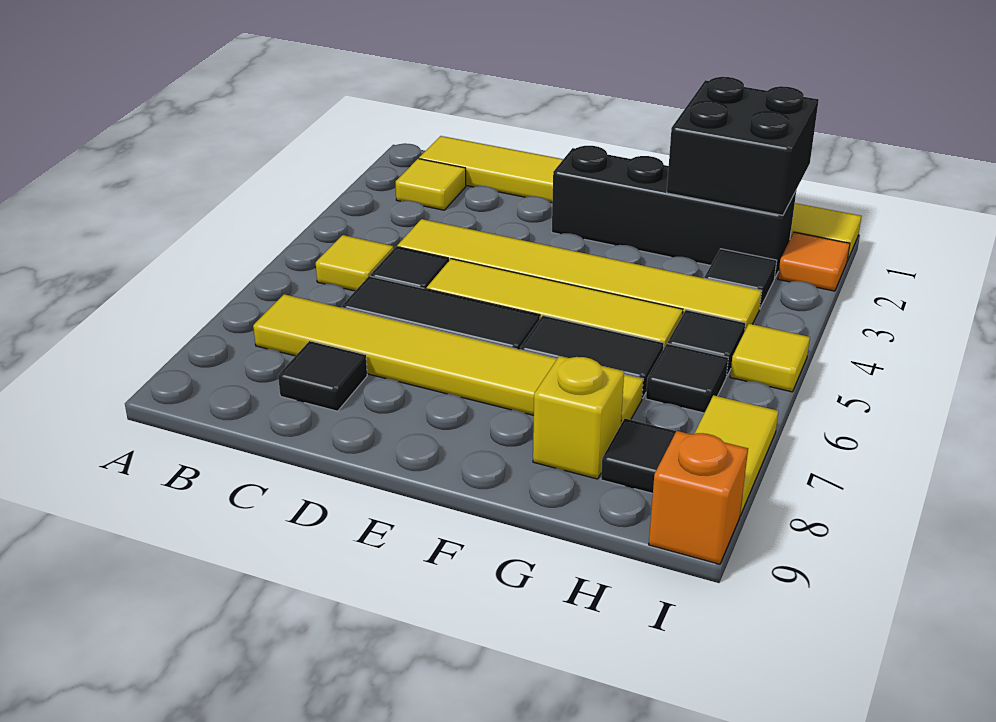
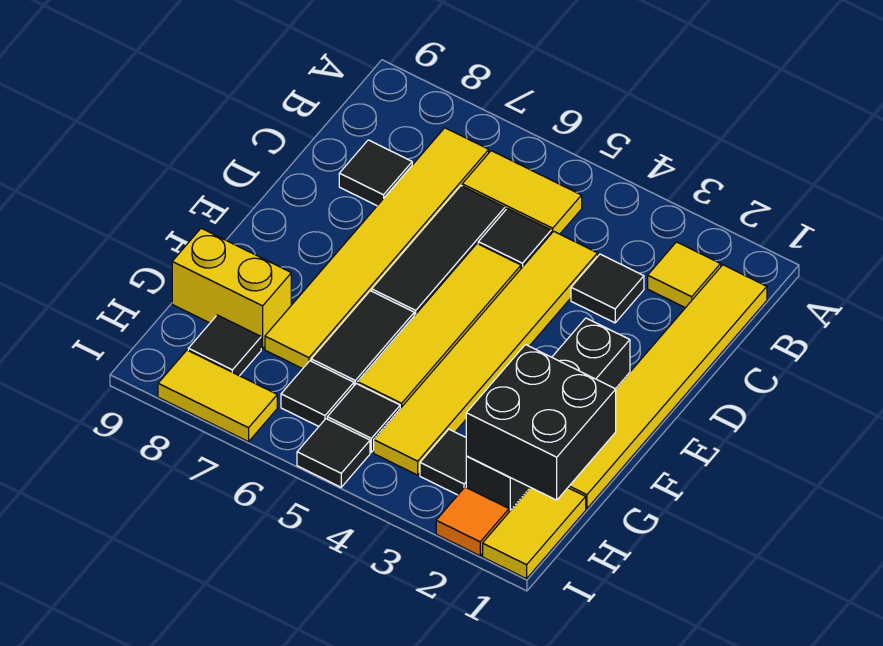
yellow 1x1 tile [316,235,394,291] -> yellow 1x2 tile [462,151,582,234]
none -> black 1x1 tile [571,254,644,323]
yellow 1x1 brick [533,356,624,479] -> yellow 1x2 brick [172,228,291,349]
yellow 1x1 tile [730,324,810,392] -> black 1x1 tile [297,419,370,487]
orange 1x1 brick [649,431,748,564] -> none

